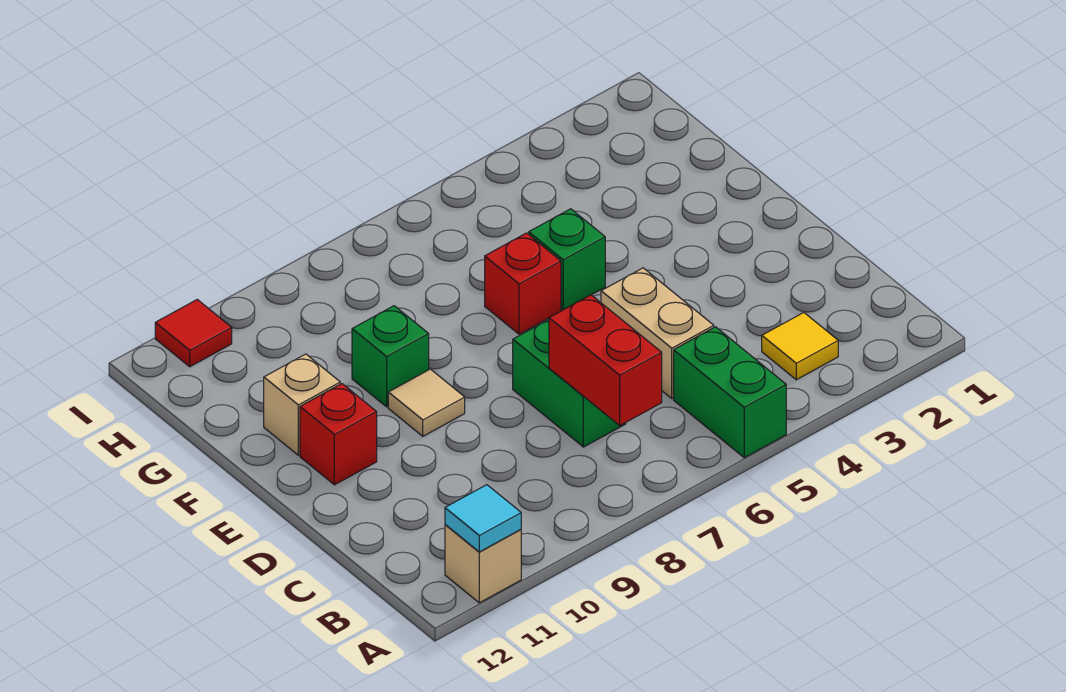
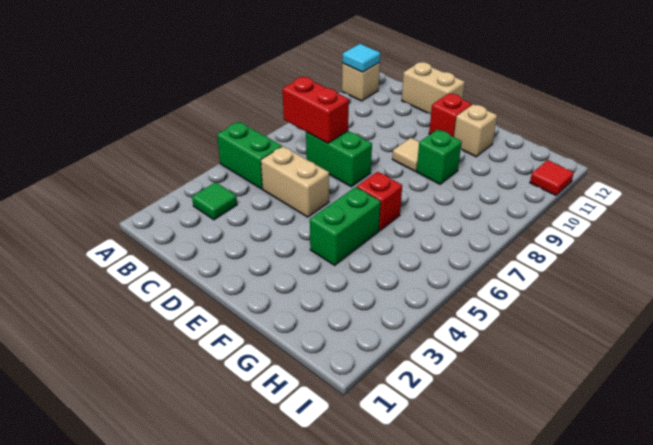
yellow 1x1 tile [762,313,838,380] -> green 1x1 tile [192,182,237,220]
none -> tan 1x2 brick [402,62,465,114]
green 1x1 brick [529,209,605,310] -> green 1x2 brick [310,187,381,265]

